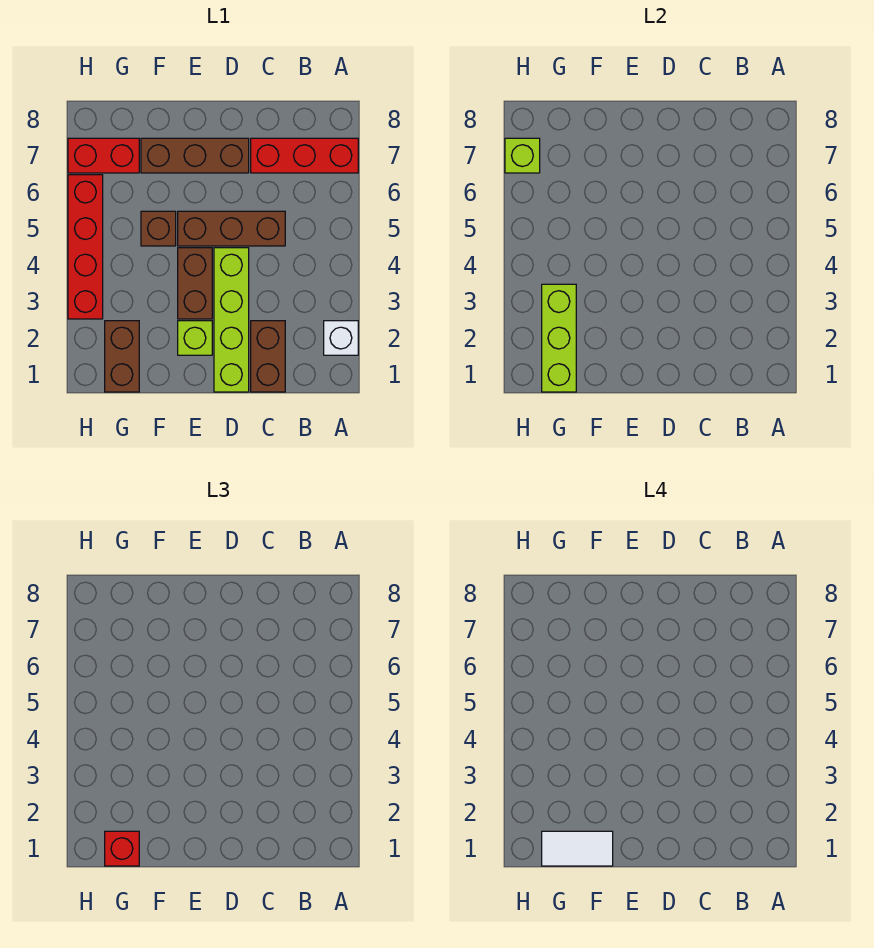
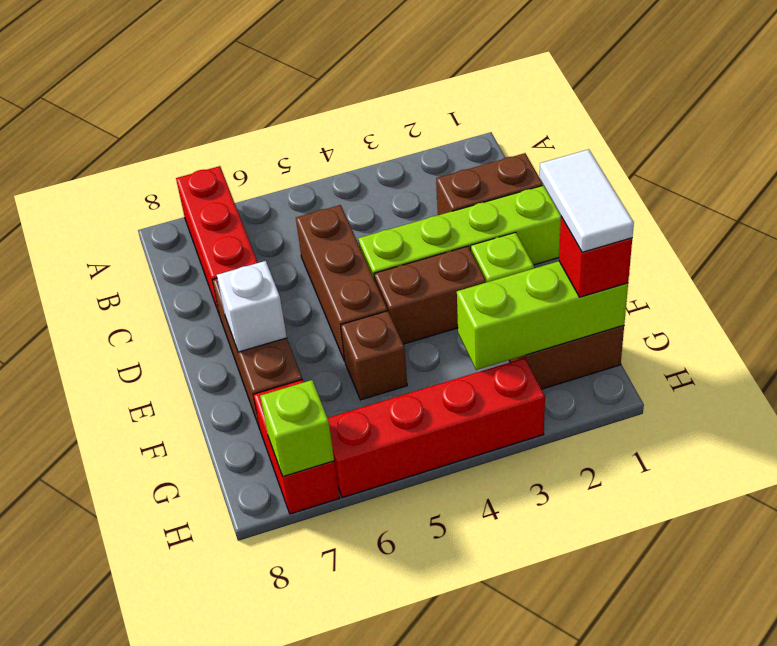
white 1x1 brick [324,321,358,355] -> white 1x1 brick moved to [217,261,287,352]

